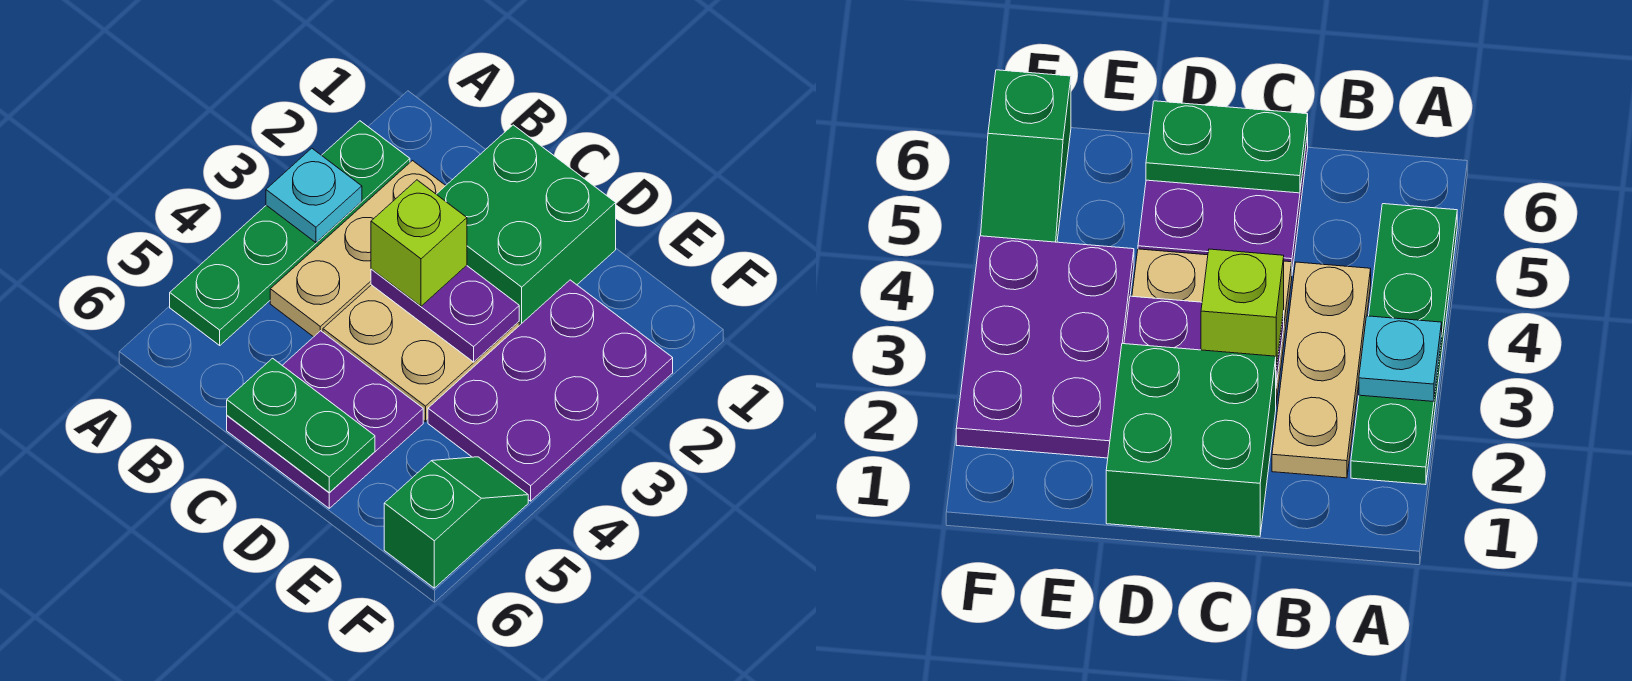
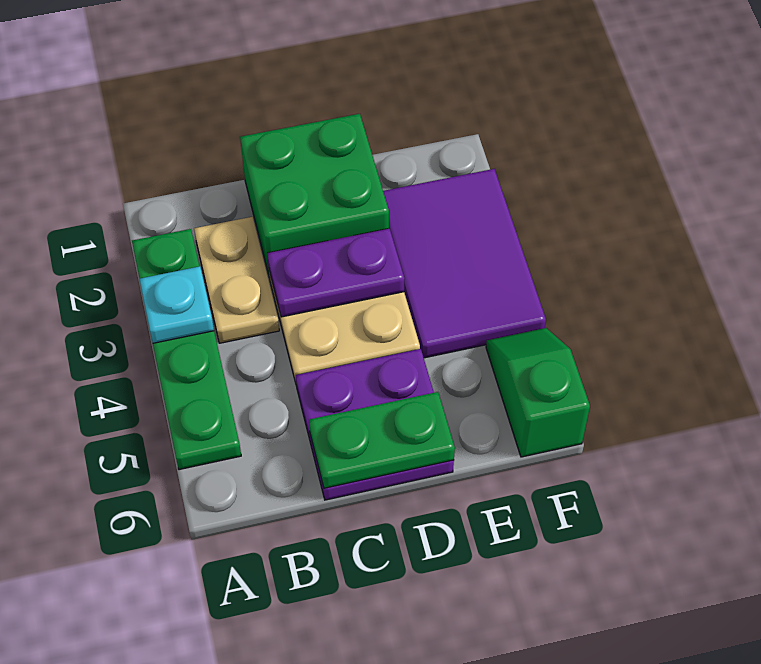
tan 1x3 plate [270,161,446,337] -> tan 1x2 plate [194,217,279,343]
lime 1x1 brick [371,180,467,306] -> none
purple 2x3 plate [428,280,673,501] -> purple 2x3 tile [383,169,546,358]

